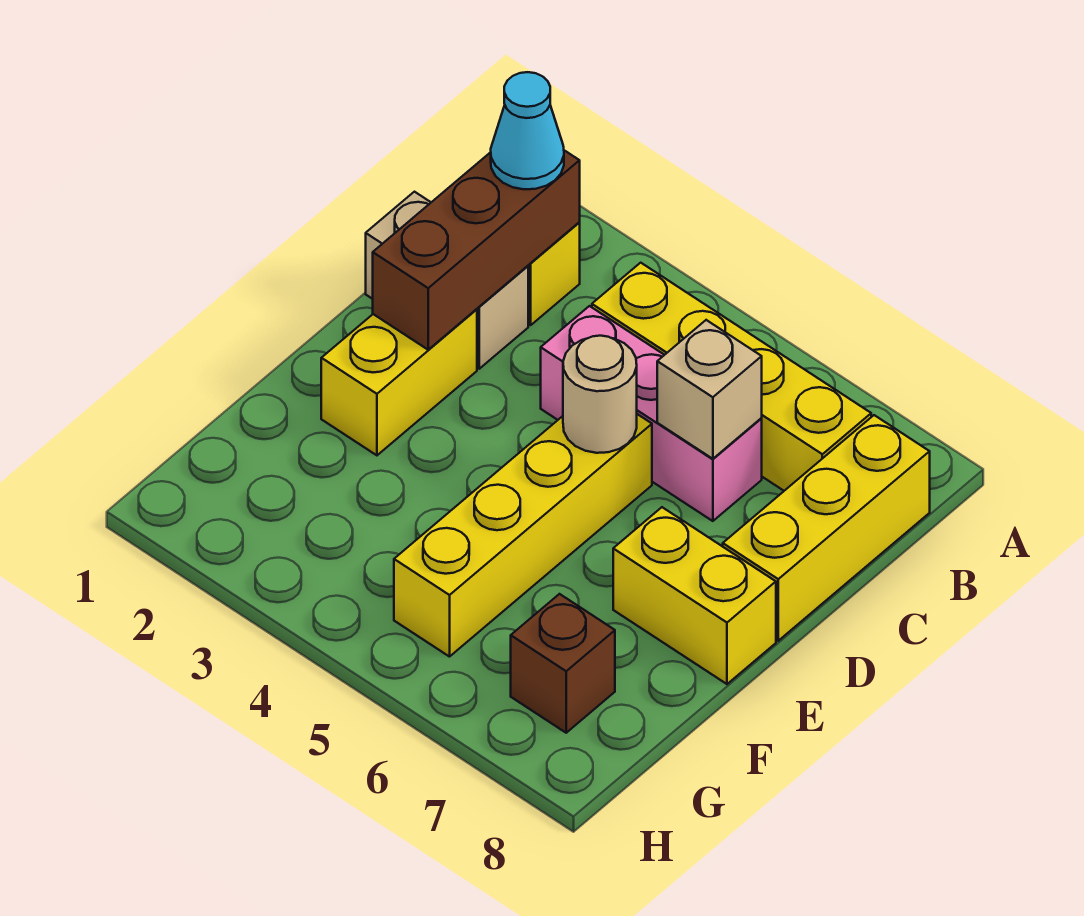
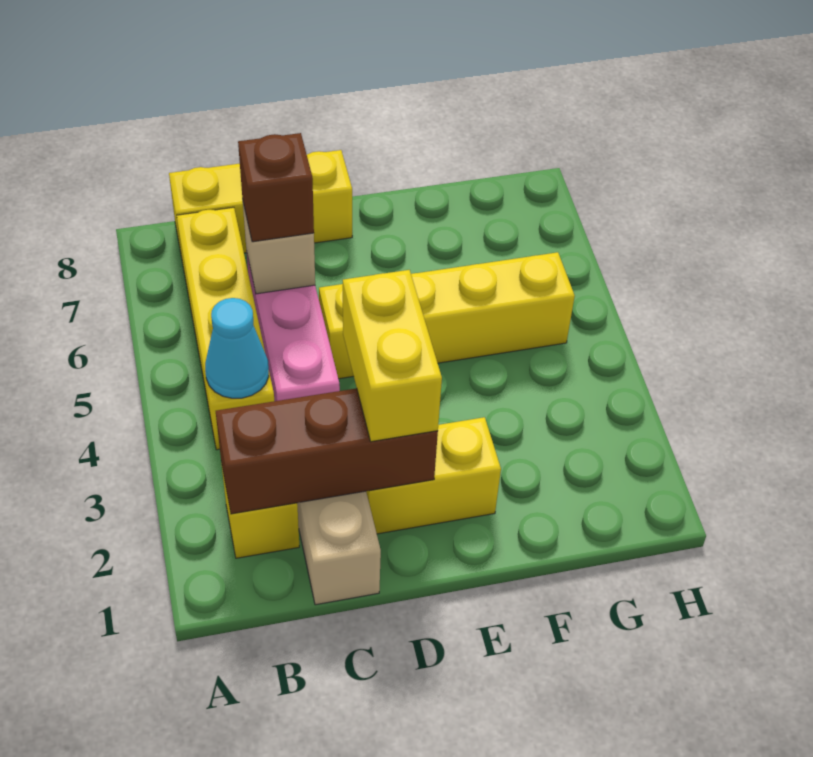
cyan 1x1 cone [491,72,564,189] -> cyan 1x1 cone moved to [205,298,269,398]
tan 1x1 round brick [563,336,637,453] -> none
yellow 1x2 brick [613,507,776,684] -> yellow 1x2 brick moved to [343,270,442,442]
brown 1x1 brick [511,594,615,733] -> brown 1x1 brick moved to [238,133,314,242]

